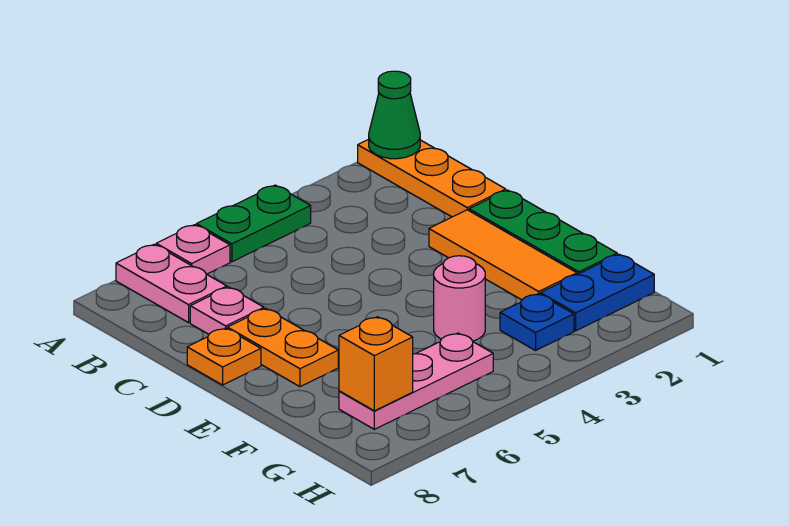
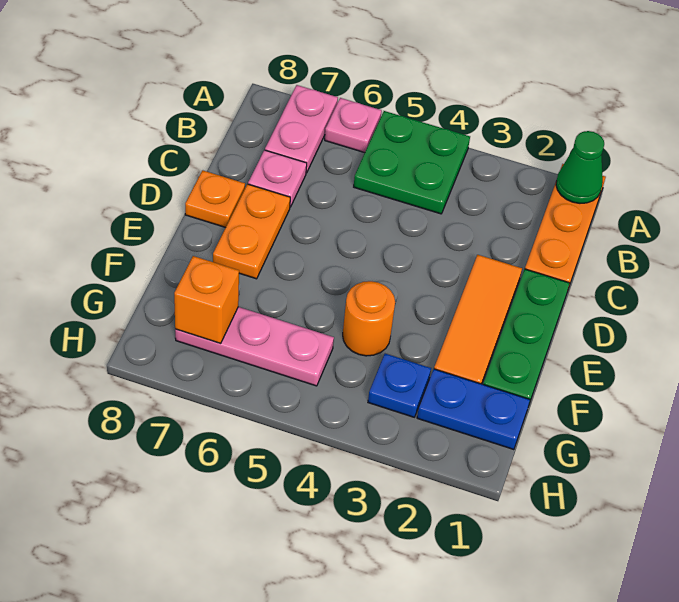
green 1x2 plate [196,185,311,262] -> green 2x2 plate [354,111,470,214]
pink 1x1 round brick [434,256,485,341] -> orange 1x1 round brick [343,281,395,356]

